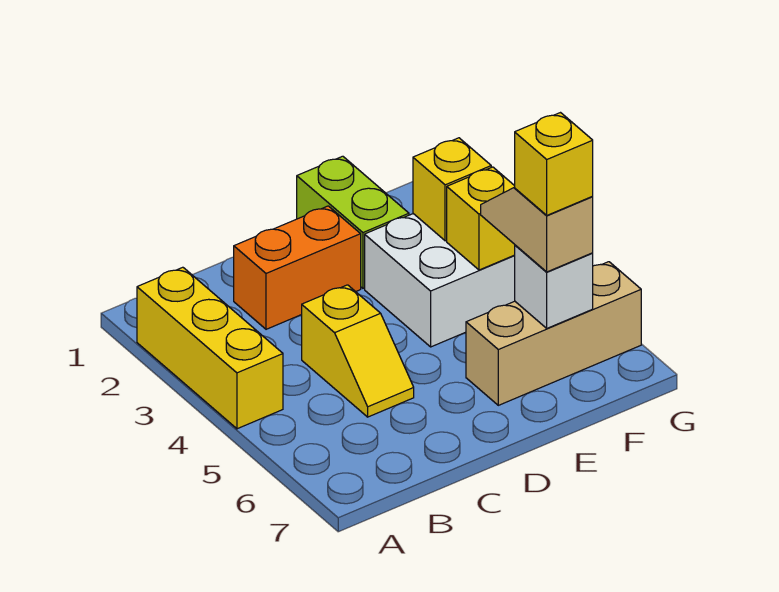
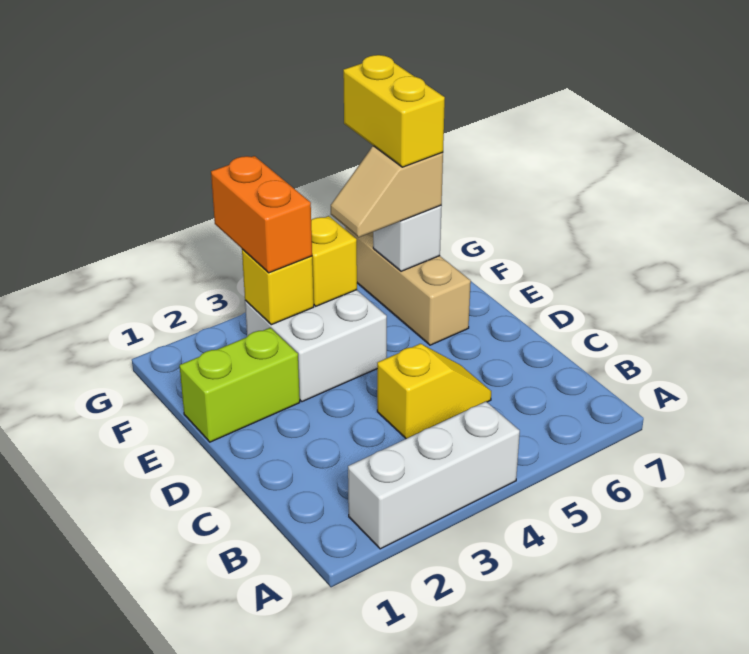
yellow 1x3 brick [137,267,283,429] -> white 1x3 brick [348,402,520,549]
orange 1x2 brick [234,206,361,329] -> orange 1x2 brick moved to [211,156,312,273]
yellow 1x1 brick [515,113,593,215] -> yellow 1x2 brick [343,55,445,167]

